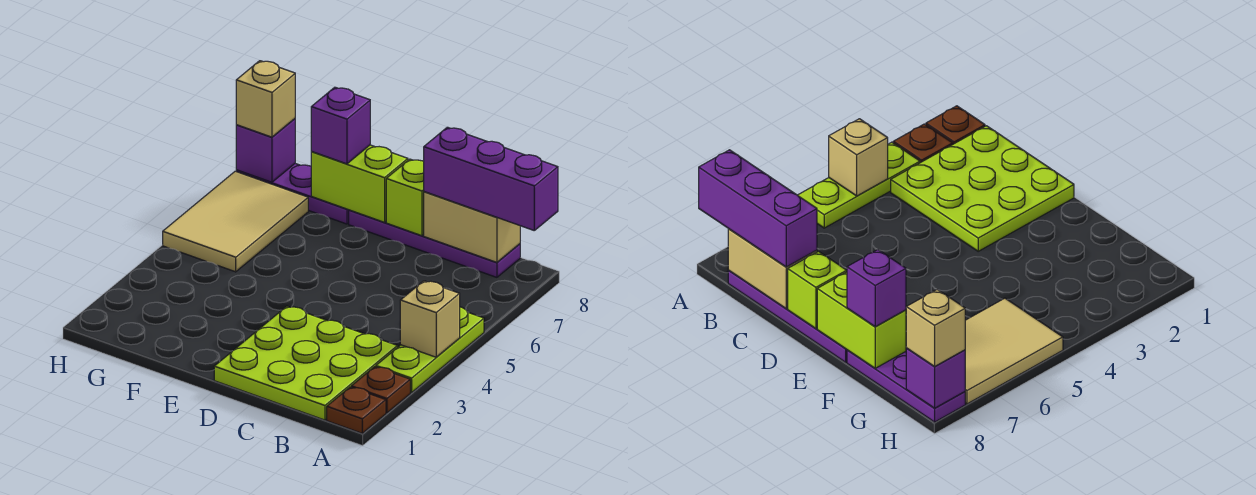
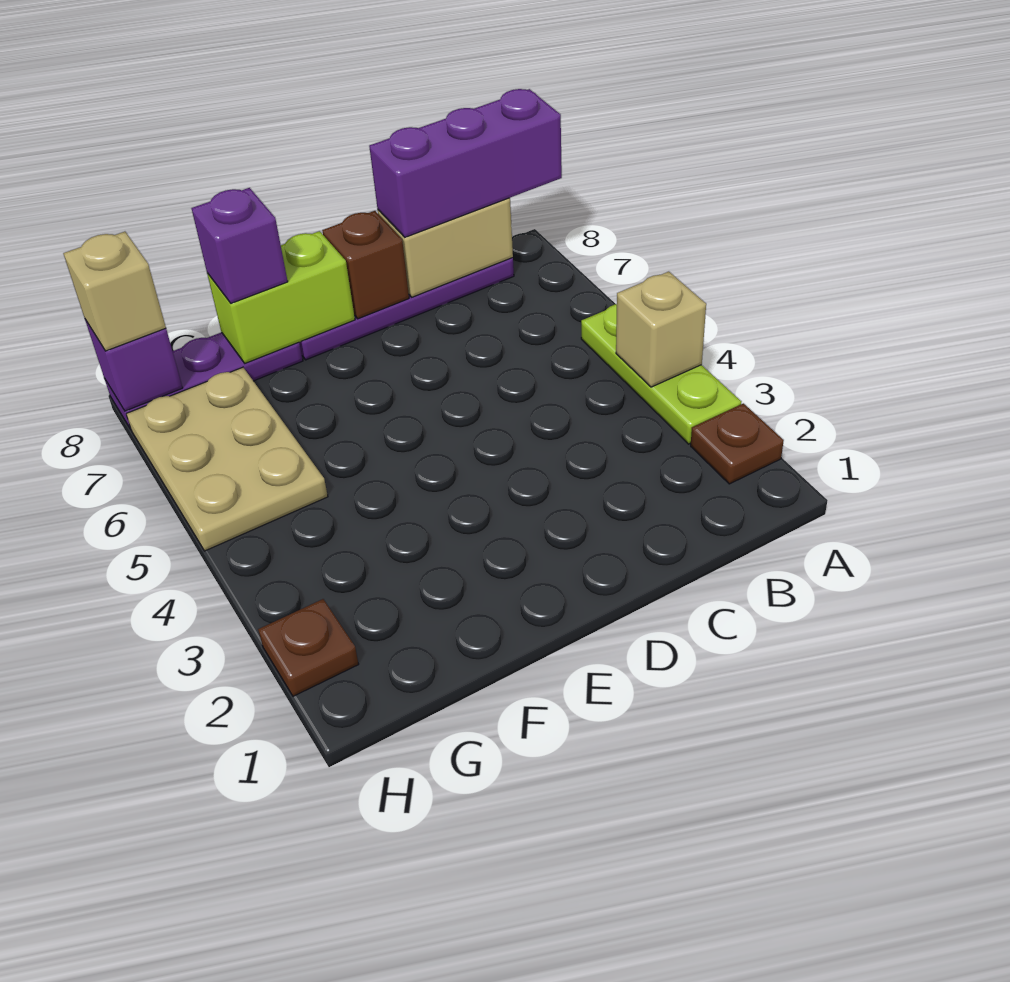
brown 1x1 plate [327,387,386,433] -> brown 1x1 plate moved to [258,599,359,696]
lime 3x3 plate [214,306,398,420] -> none
lime 1x1 brick [386,159,424,236] -> brown 1x1 brick [322,211,409,319]
tan 2x3 tile [163,171,308,272] -> tan 2x3 plate [126,367,328,551]

